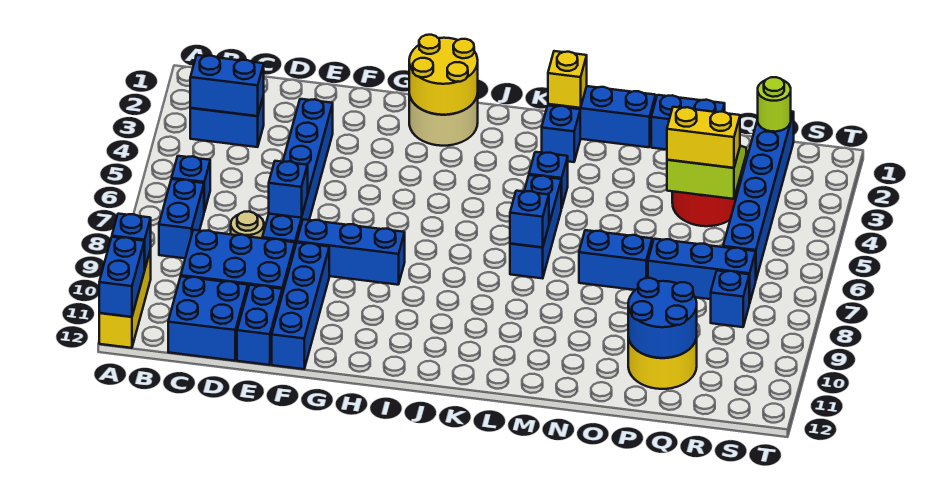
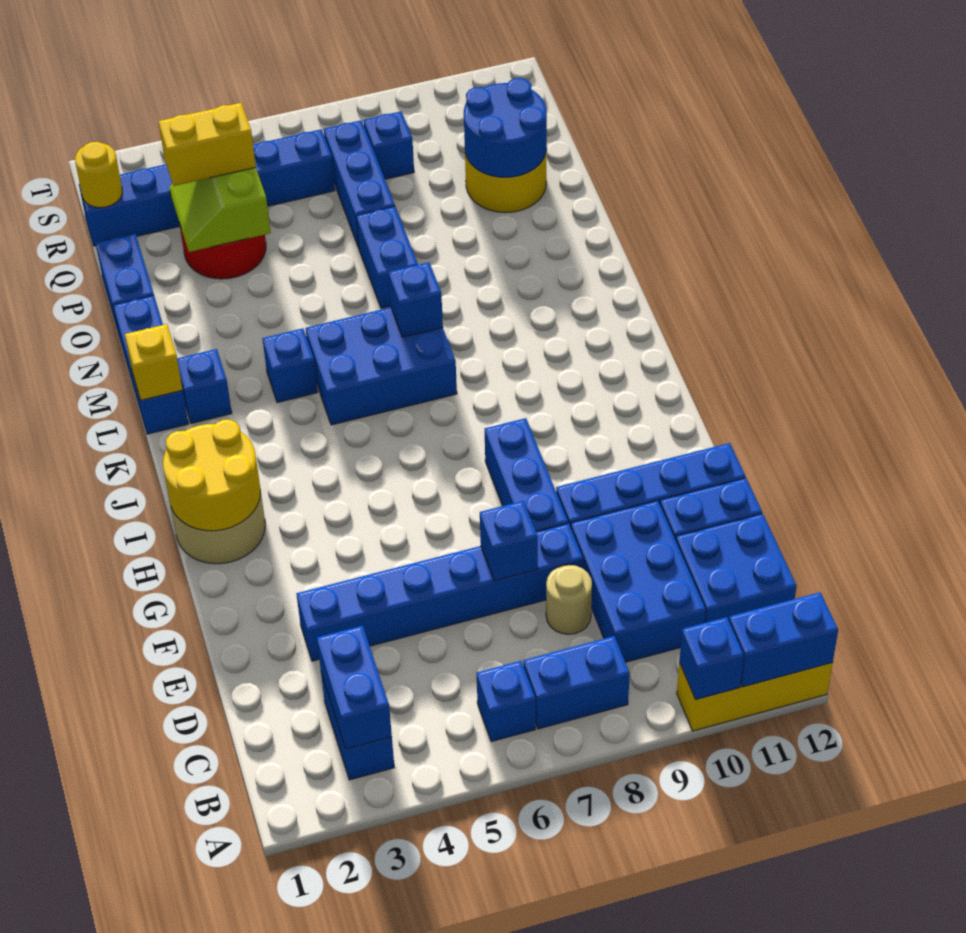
blue 1x3 brick [510,175,561,278] -> blue 2x3 brick [306,307,457,425]
yellow 1x2 brick [667,107,740,168] -> yellow 1x2 brick turned to [158,103,256,186]
lime 1x1 round brick [758,77,791,132] -> yellow 1x1 round brick [75,142,122,208]

